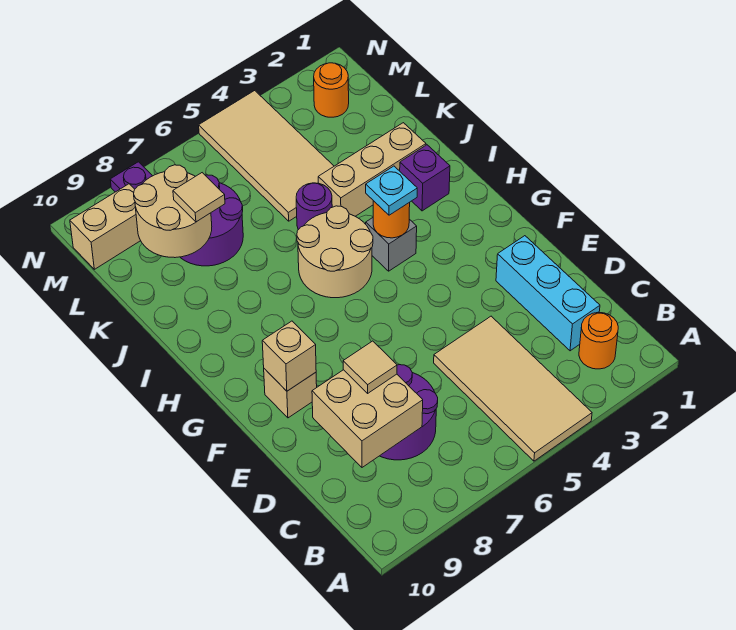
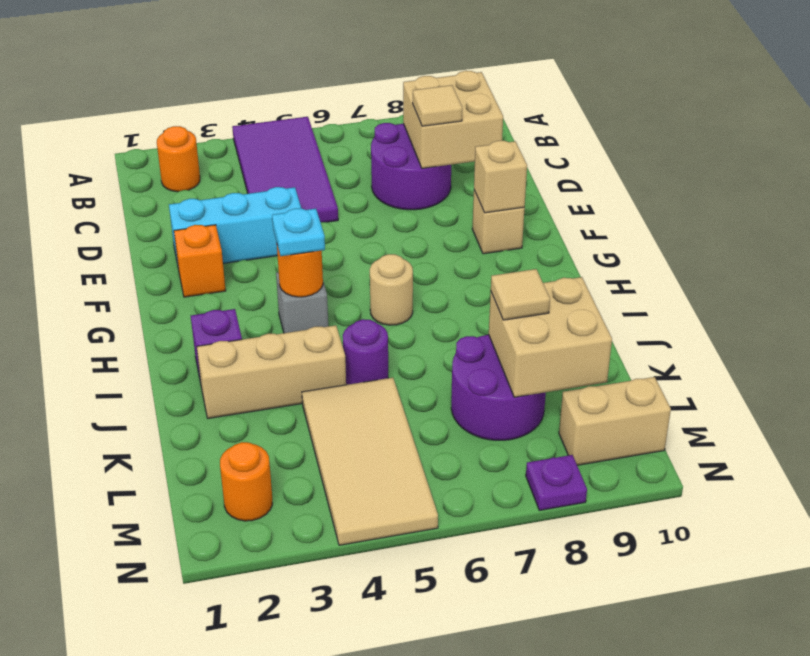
tan 2x4 tile [434,316,592,461] -> purple 2x4 tile [232,117,338,222]
cyan 1x3 brick [496,236,600,351] -> cyan 1x3 brick turned to [169,187,301,264]
none -> orange 1x1 brick [174,225,226,297]
tan 2x2 round brick [297,206,373,298] -> tan 1x1 round brick [370,254,413,325]
tan 2x2 round brick [134,165,212,258] -> tan 2x2 brick [489,277,612,397]

